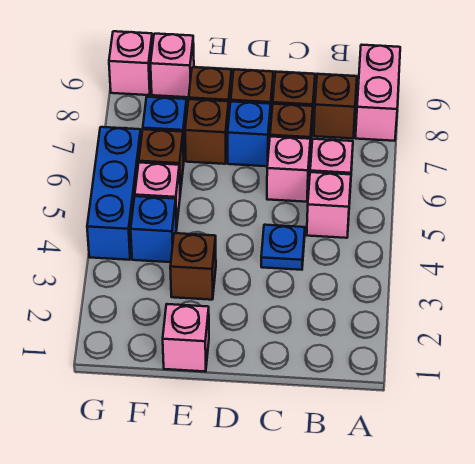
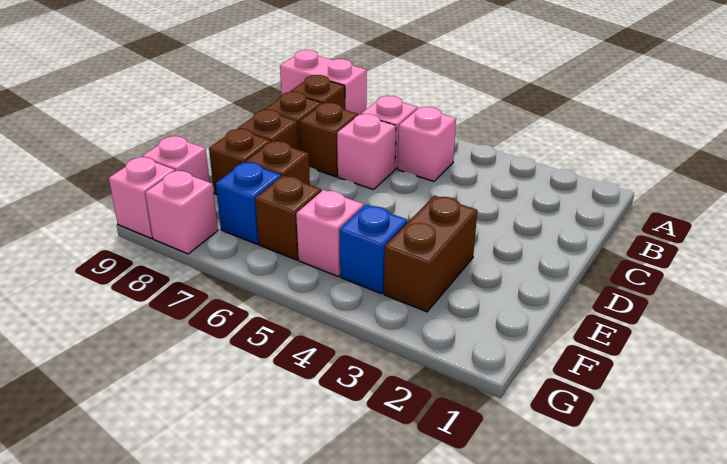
blue 1x1 plate [261,225,305,270] -> none
blue 1x1 brick [228,102,271,166] -> none
pink 1x1 brick [163,304,209,372] -> pink 1x1 brick moved to [145,170,218,254]
brown 1x1 brick [170,233,216,300] -> brown 1x2 brick [384,196,477,312]
blue 1x3 brick [87,127,141,260] -> none

